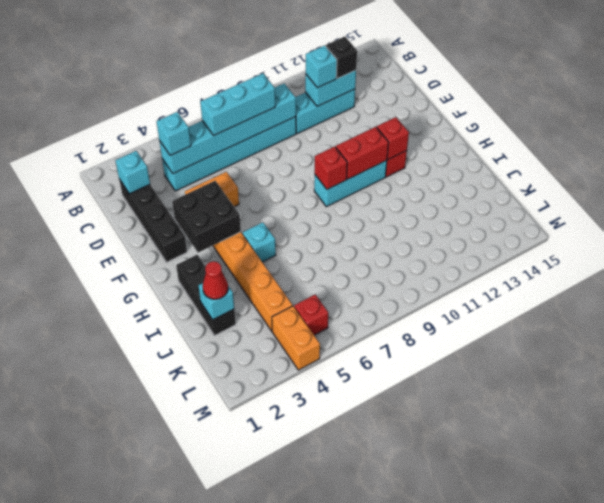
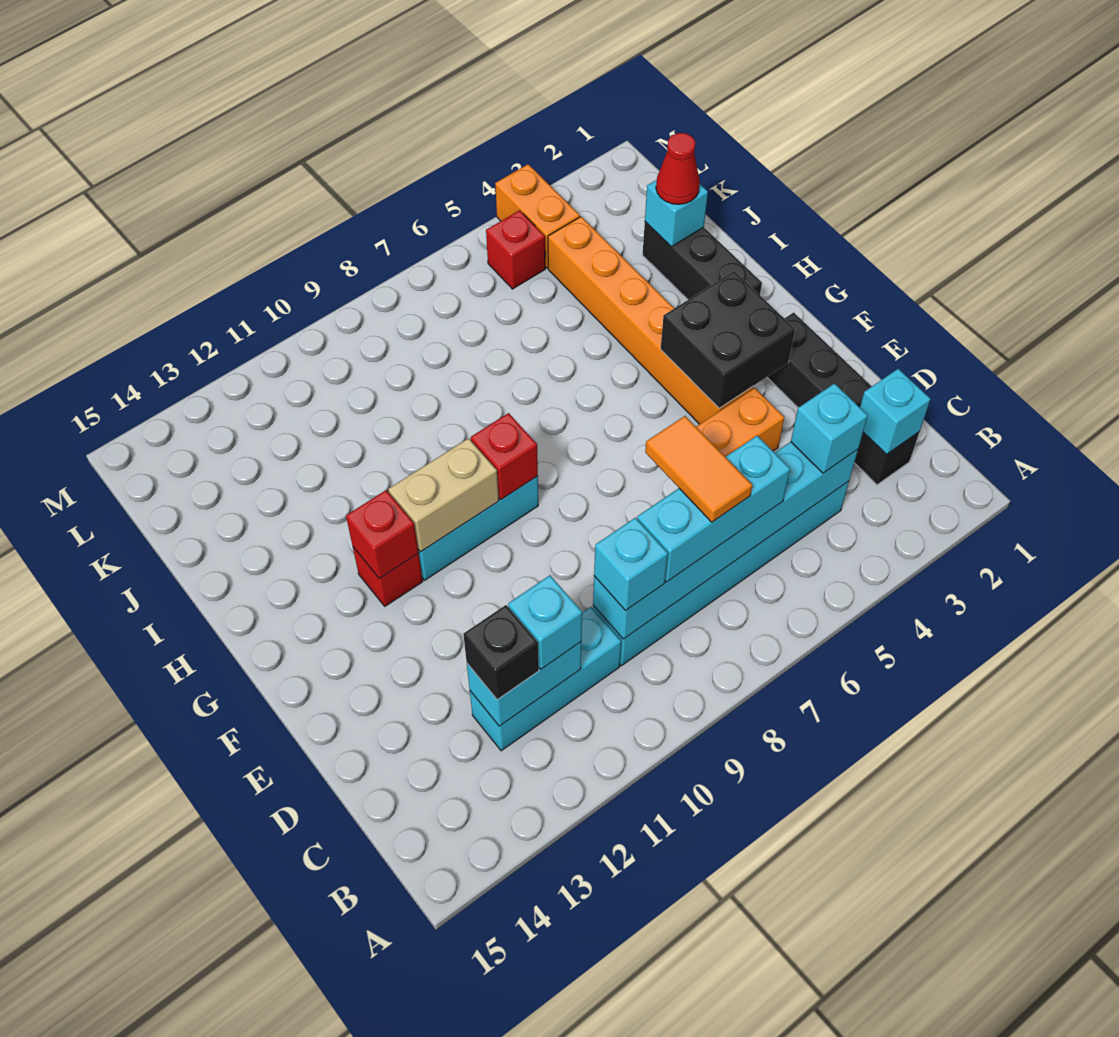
none -> orange 1x2 tile [645,416,752,522]
red 1x2 brick [336,127,389,179] -> tan 1x2 brick [388,438,499,552]
cyan 1x1 brick [243,222,276,262] -> cyan 1x1 brick moved to [594,518,668,611]

